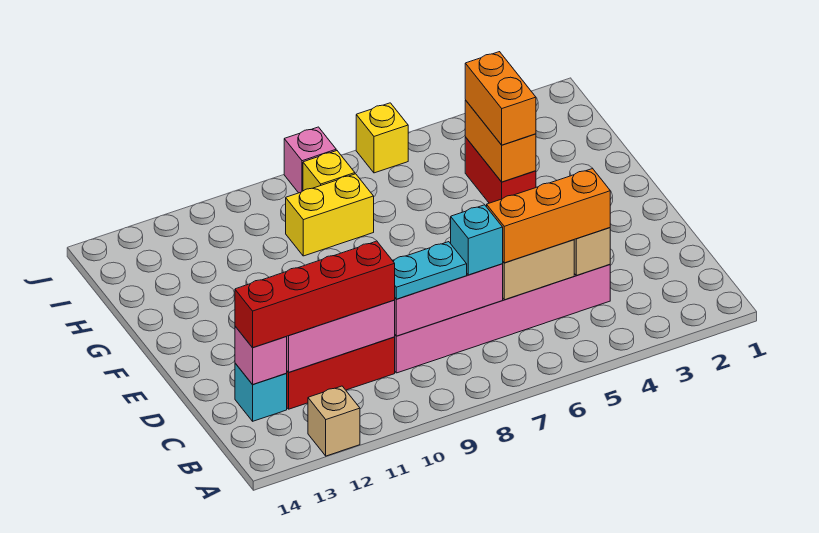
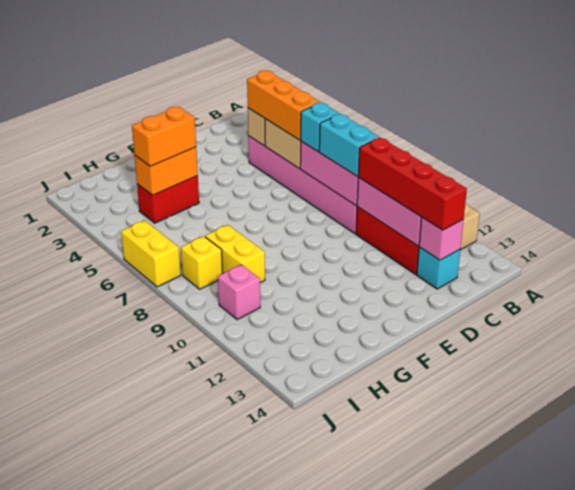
cyan 1x2 plate [392,242,467,299] -> cyan 1x2 brick [319,114,380,177]
yellow 1x1 brick [356,103,408,173] -> yellow 1x2 brick [121,221,181,287]
pink 1x1 brick [284,127,336,193] -> pink 1x1 brick moved to [218,265,260,320]

